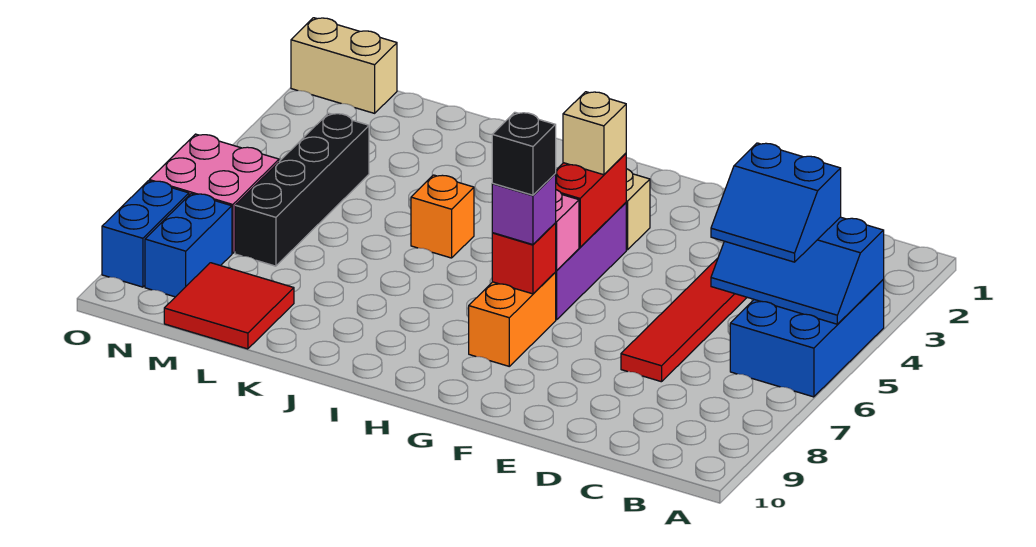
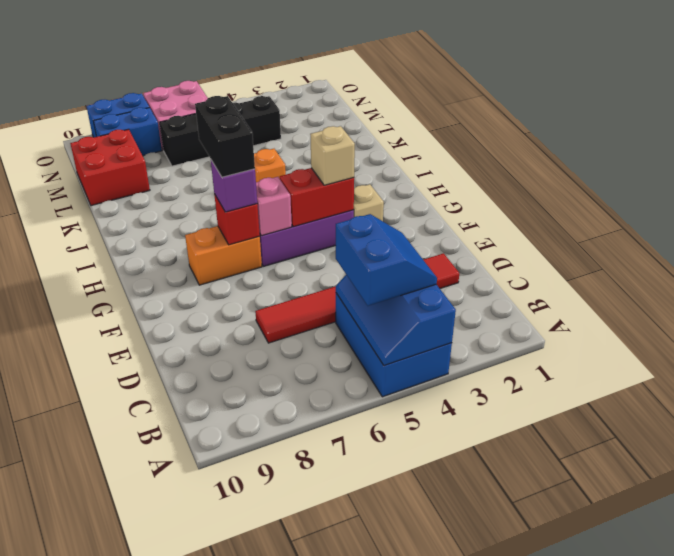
blue 2x3 brick [730,280,884,397] -> blue 2x3 brick turned to [336,293,452,397]
blue 2x2 slope [711,143,841,262] -> blue 2x2 slope turned to [336,214,437,306]
black 1x1 brick [492,112,556,195] -> black 1x2 brick [195,96,255,177]
red 2x2 tile [164,263,294,349] -> red 2x2 brick [70,129,150,206]
tan 1x2 brick [291,18,397,113] -> none

